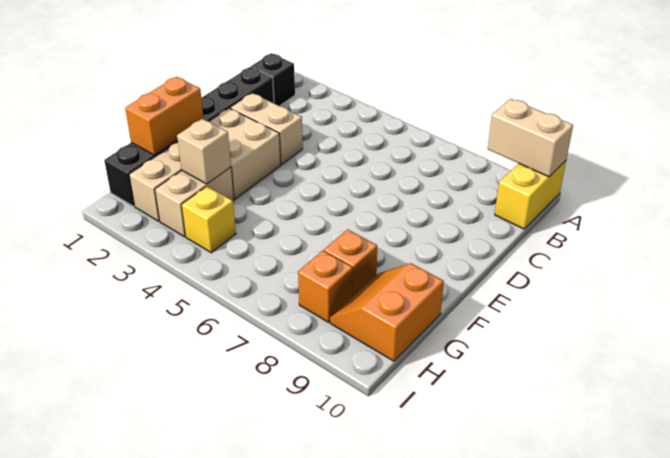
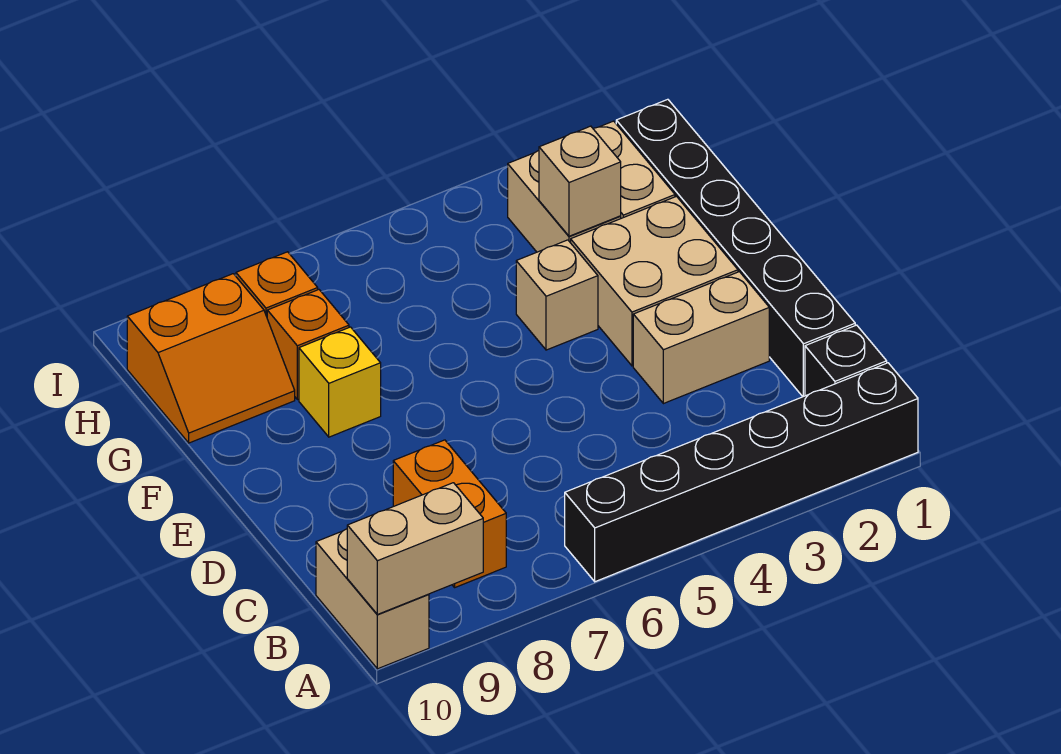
none -> black 1x6 brick [565,363,918,582]
yellow 1x2 brick [495,161,566,229] -> tan 1x2 brick [316,529,429,669]
orange 1x2 brick [125,77,204,155] -> orange 1x2 brick moved to [393,440,506,587]
none -> tan 1x1 brick [516,240,598,350]
orange 2x2 slope [330,263,444,361] -> orange 2x2 slope turned to [127,274,295,443]
yellow 1x1 brick [182,186,236,253] -> yellow 1x1 brick moved to [299,327,381,437]

